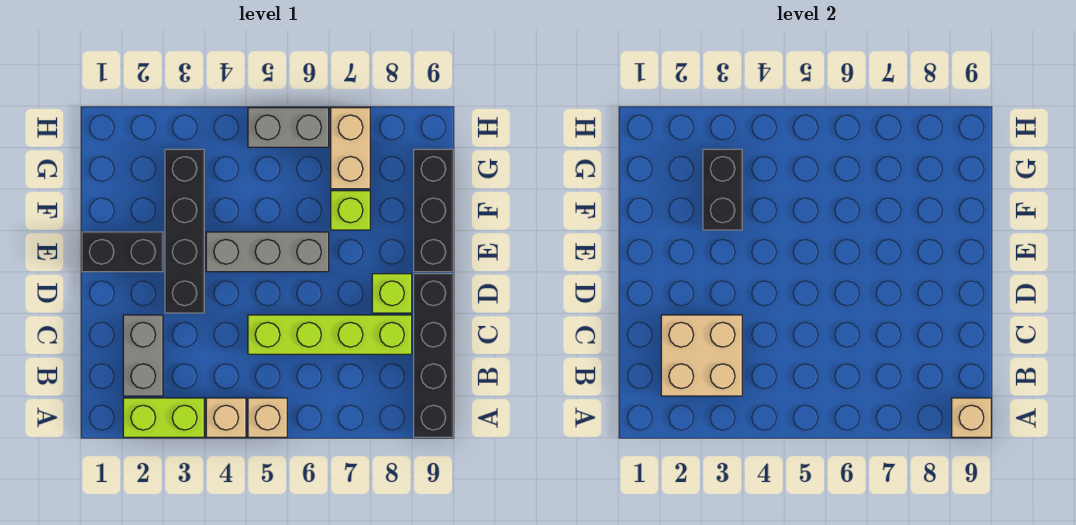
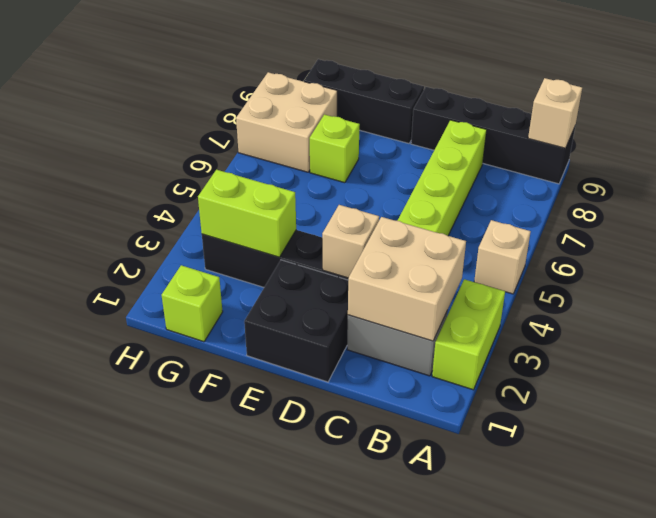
tan 1x1 brick [206,398,246,437] -> tan 1x1 brick moved to [322,205,379,278]
lime 1x1 brick [372,274,412,313] -> lime 1x1 brick moved to [162,265,223,342]
black 1x2 brick [82,232,163,272] -> black 2x2 brick [244,260,348,382]
grey 1x3 brick [206,232,329,272] -> none
black 1x2 brick [703,149,742,230] -> lime 1x2 brick [198,170,296,257]
tan 1x2 brick [331,108,370,189] -> tan 2x2 brick [236,72,337,172]
grey 1x2 brick [248,108,329,147] -> none

